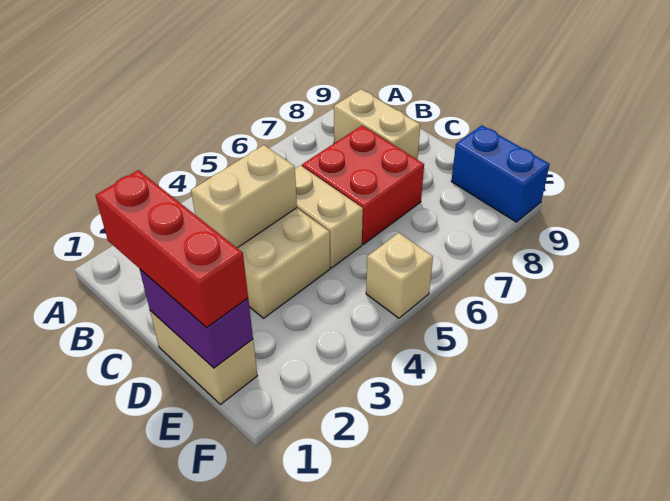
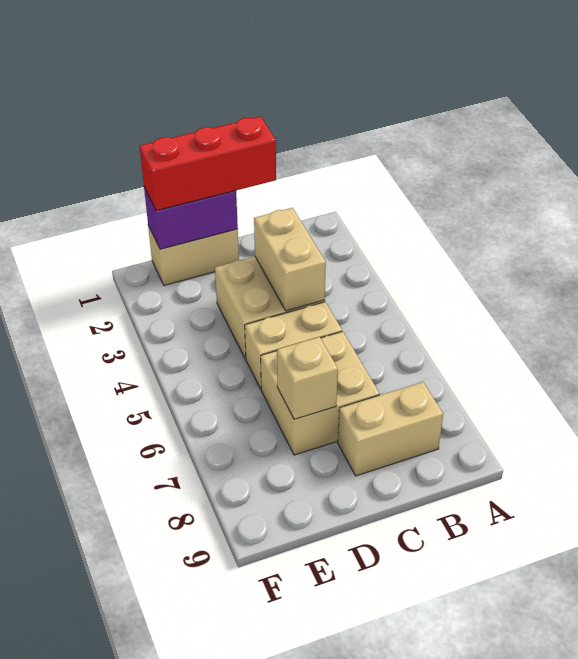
red 2x2 brick [302,126,424,244] -> tan 2x2 brick [261,332,380,455]
blue 1x2 brick [451,125,550,222] -> none
tan 1x1 brick [366,233,433,318] -> tan 1x1 brick moved to [277,337,338,419]

